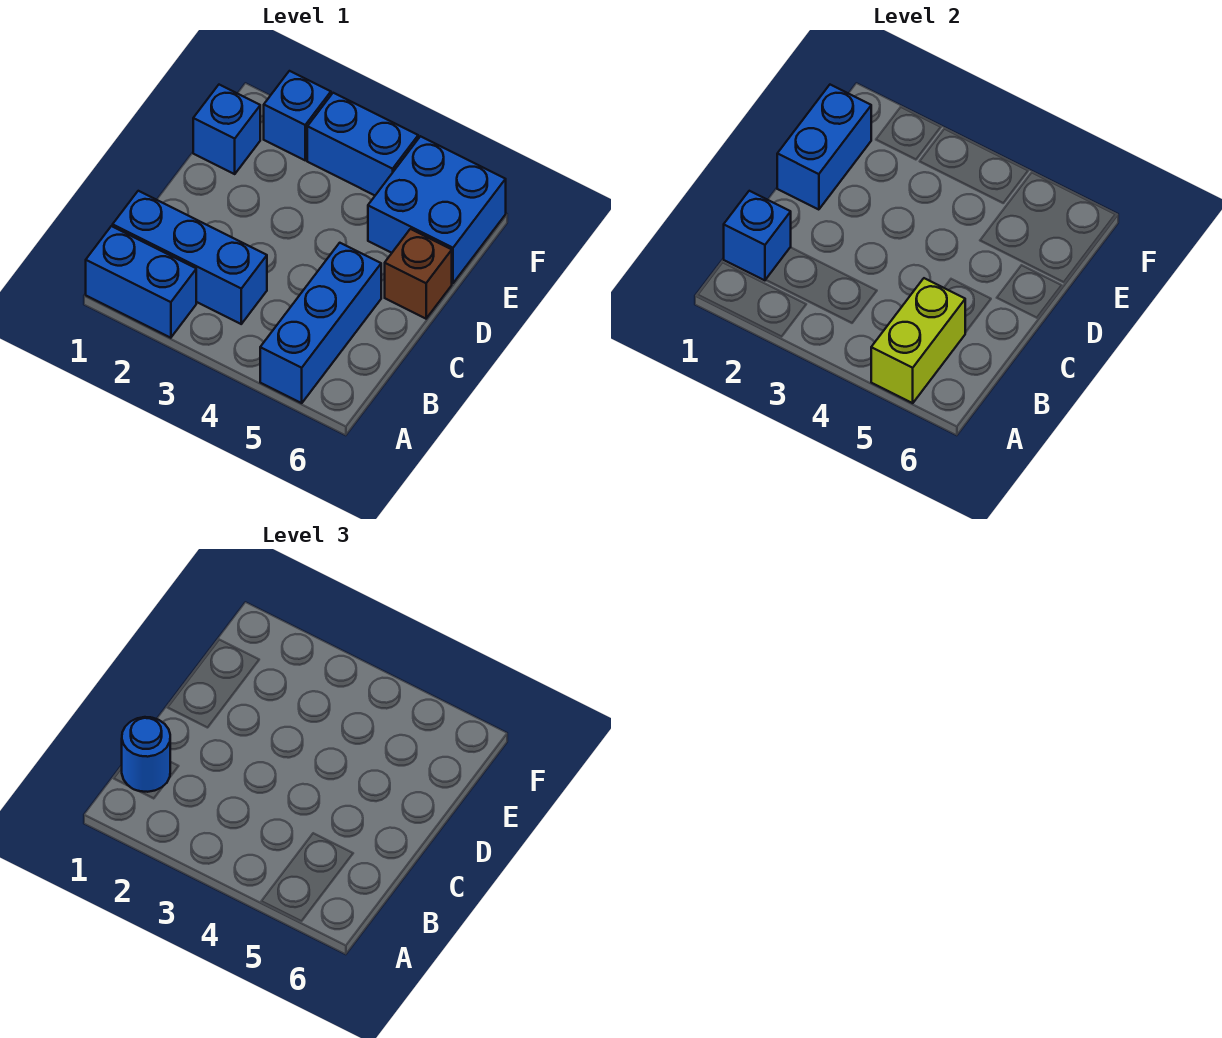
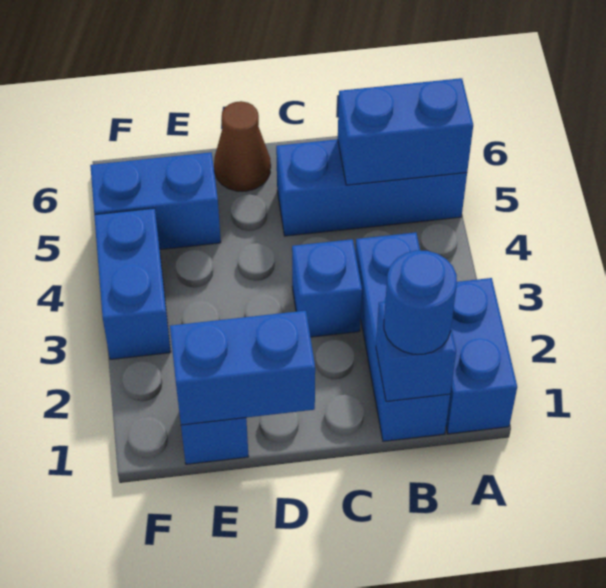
lime 1x2 brick [871,278,965,403] -> blue 1x2 brick [338,78,473,185]
brown 1x1 brick [385,229,452,319] -> brown 1x1 cone [214,101,271,191]
blue 2x2 brick [368,136,506,283] -> blue 1x2 brick [90,152,221,249]
blue 1x1 brick [264,71,331,160] -> blue 1x1 brick moved to [292,239,362,337]

